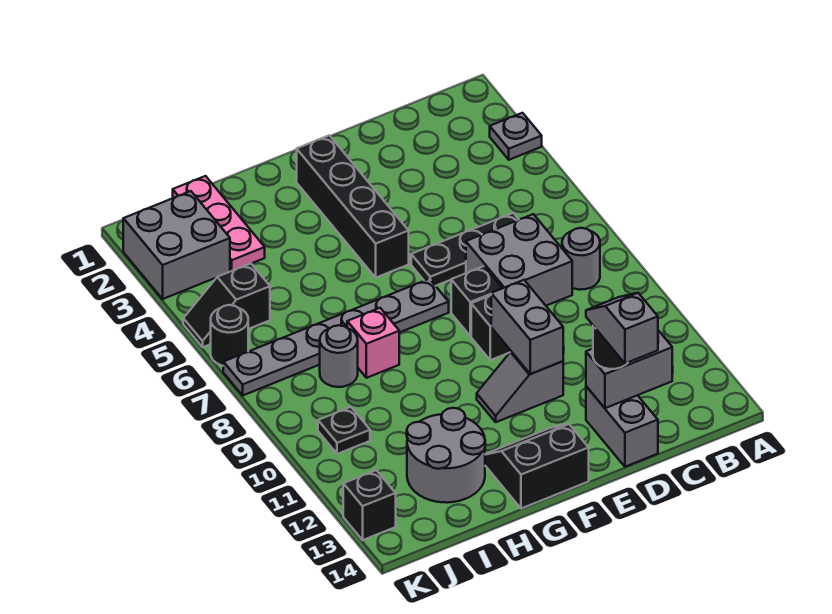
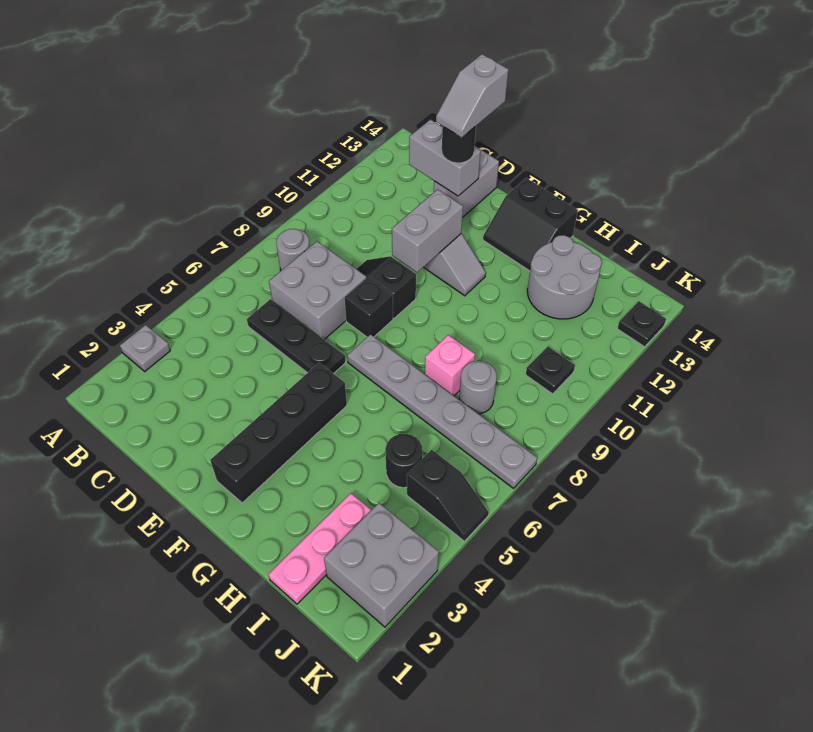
black 1x1 round brick [211,305,248,366] -> black 1x1 round brick moved to [385,434,423,488]
black 1x1 brick [343,470,396,540] -> black 1x1 plate [617,301,666,347]

